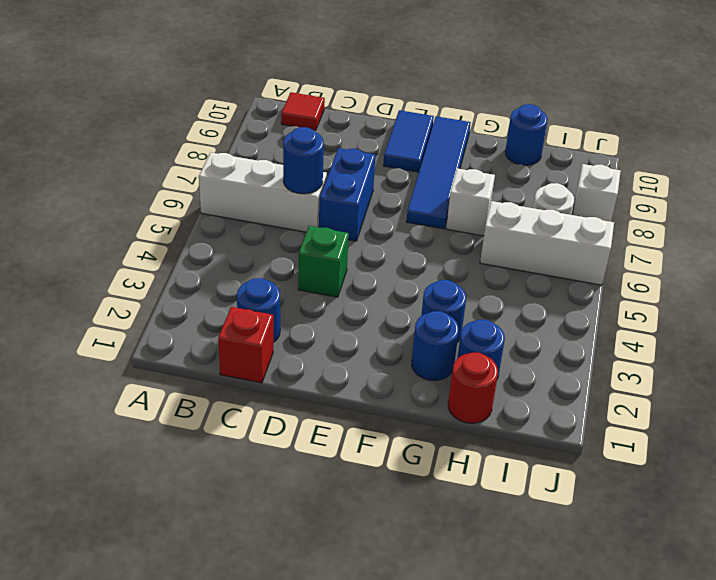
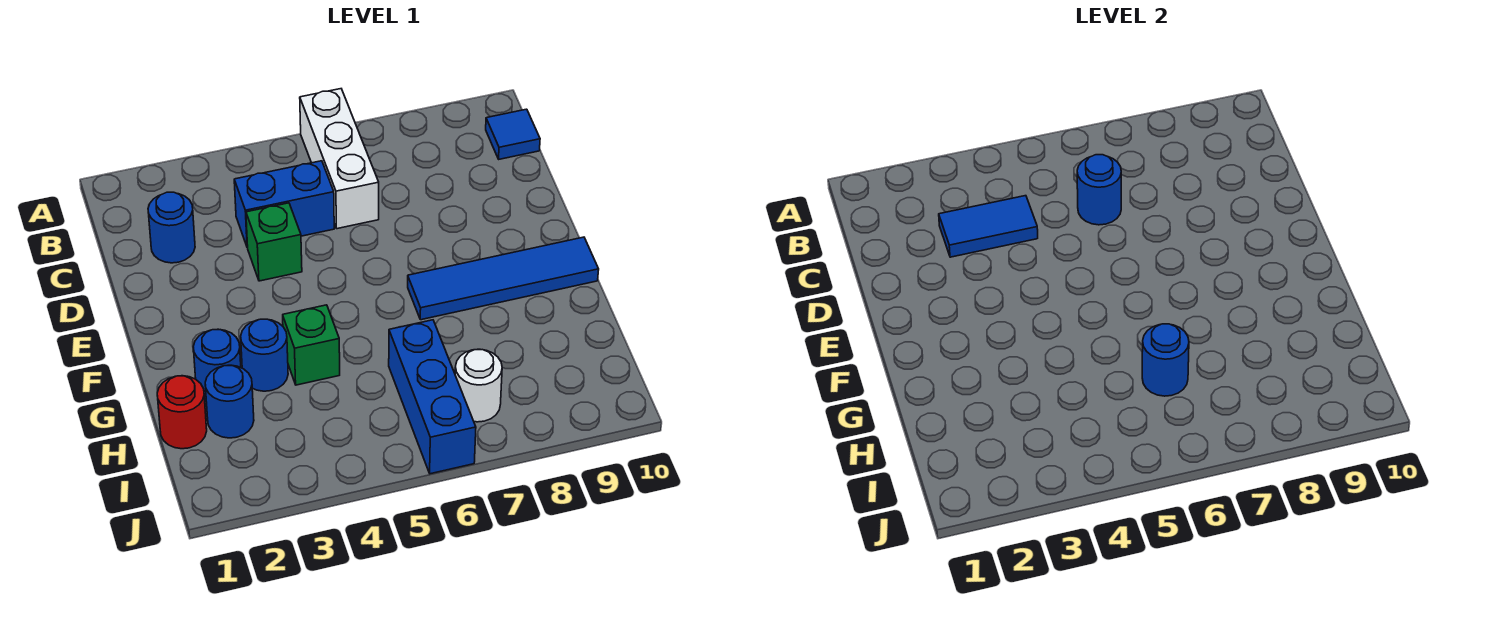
red 1x1 tile [281,92,325,130] -> blue 1x1 tile [486,109,540,159]
red 1x1 brick [218,307,273,383] -> none
blue 1x2 brick [319,148,375,241] -> blue 1x2 brick moved to [234,161,334,248]
blue 1x2 tile [383,110,434,172] -> blue 1x2 tile moved to [939,196,1038,257]
none -> green 1x1 brick [283,305,340,385]
white 1x1 brick [446,168,495,236] -> none
white 1x3 brick [480,201,614,285] -> blue 1x3 brick [389,320,476,474]
blue 1x1 round brick [505,104,548,165] -> blue 1x1 round brick moved to [1142,324,1189,396]
white 1x1 brick [573,164,621,222] -> none

